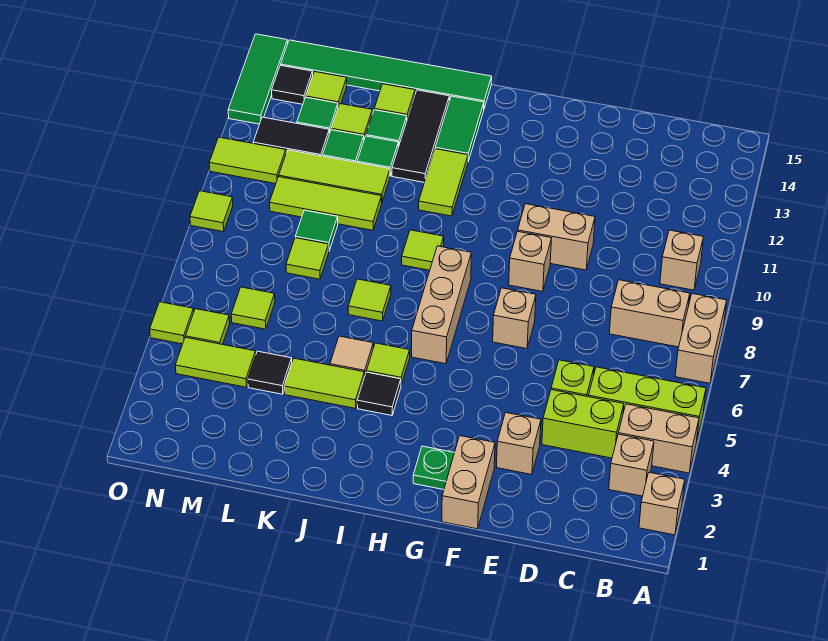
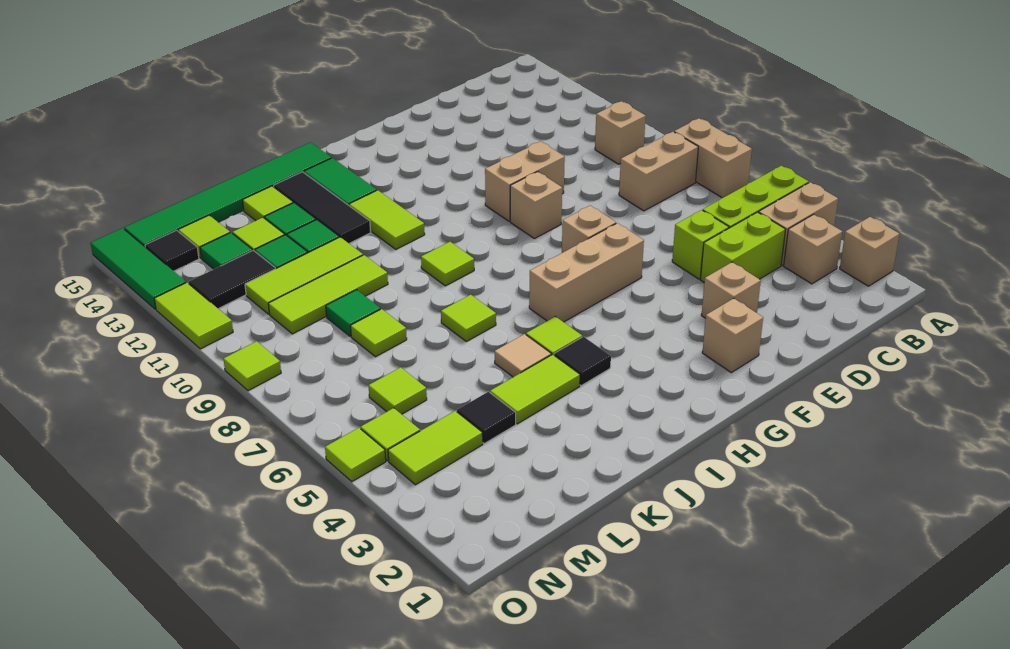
tan 1x2 brick [442,436,495,529] -> tan 1x1 brick [702,298,763,373]
green 1x1 plate [413,446,454,490] -> none
tan 1x3 brick [412,246,471,364] -> tan 1x3 brick turned to [529,223,644,322]
lime 1x2 tile [209,137,286,184] -> lime 1x2 tile turned to [154,283,233,349]

